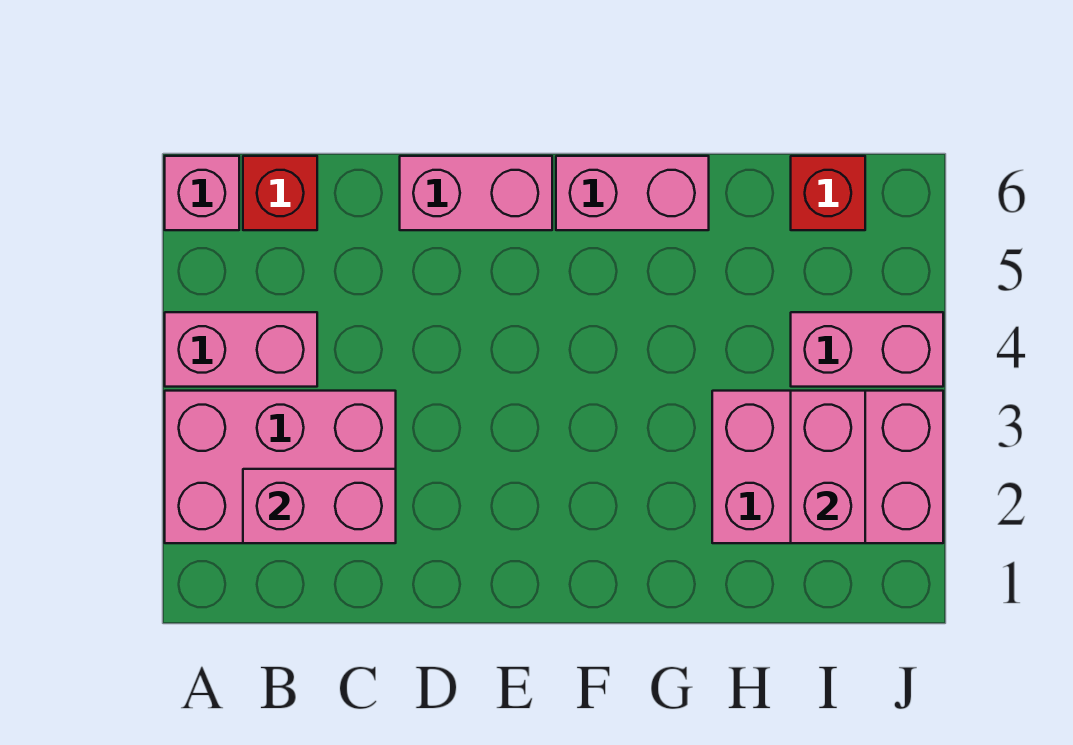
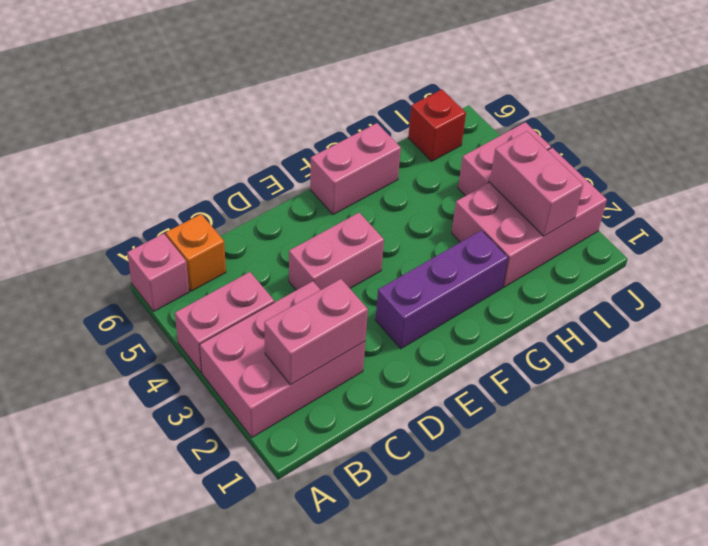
red 1x1 brick [243,156,317,230] -> orange 1x1 brick [166,214,226,291]
pink 1x2 brick [400,156,552,230] -> pink 1x2 brick moved to [289,213,384,290]
none -> purple 1x3 brick [375,230,508,349]

